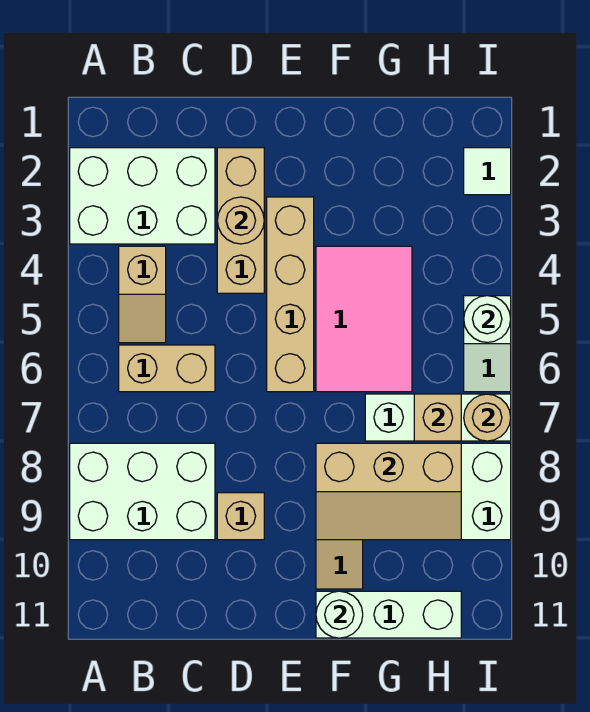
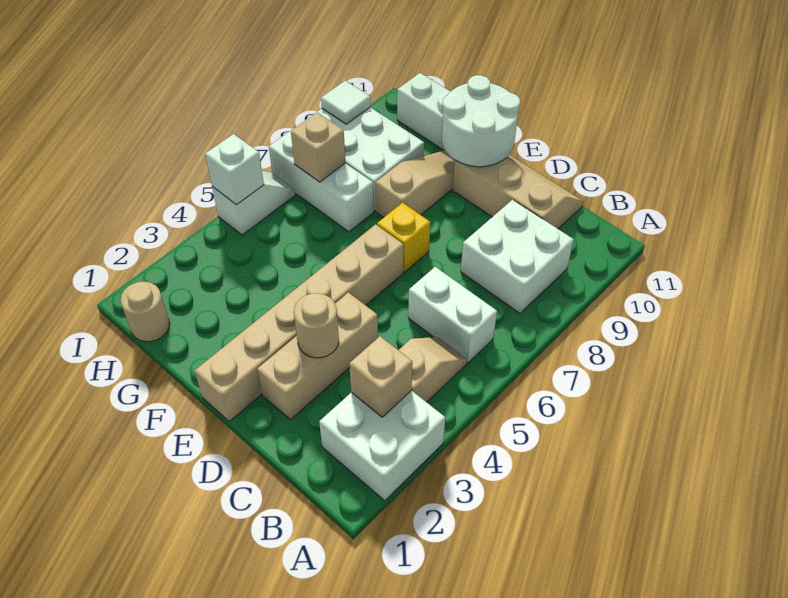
white 2x3 brick [70,148,215,244] -> white 2x2 brick [319,390,445,501]
white 2x3 brick [70,443,215,540] -> white 2x2 brick [461,200,574,313]
tan 1x2 brick [119,345,215,392] -> white 1x2 brick [408,267,497,363]
tan 1x1 brick [217,493,264,540] -> tan 1x1 brick moved to [349,336,412,417]
tan 1x4 brick [267,197,314,392] -> tan 1x6 brick [195,224,404,421]
none -> yellow 1x1 brick [377,203,430,272]
pink 2x3 tile [316,246,412,392] -> none
tan 2x3 slope [316,443,461,540] -> tan 2x3 slope moved to [453,155,583,229]
white 1x1 round brick [316,591,363,638] -> white 2x2 round brick [442,75,520,167]
white 1x1 tile [464,148,511,195] -> white 1x1 tile moved to [321,81,370,124]
white 1x1 round brick [464,296,511,342] -> white 1x1 brick [205,134,264,205]
tan 1x1 round brick [464,394,511,441] -> tan 1x1 round brick moved to [120,282,170,342]

